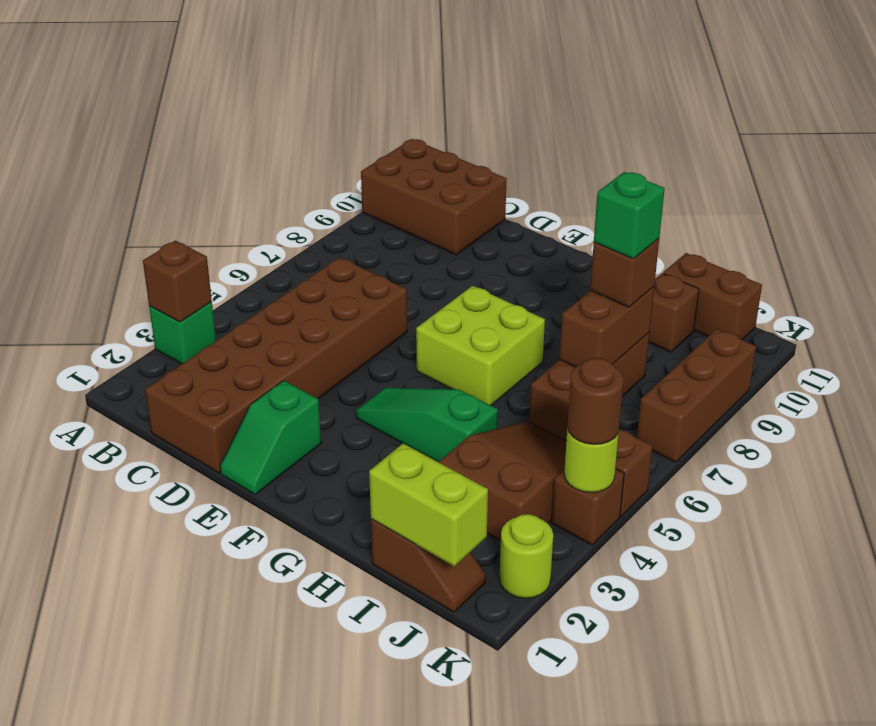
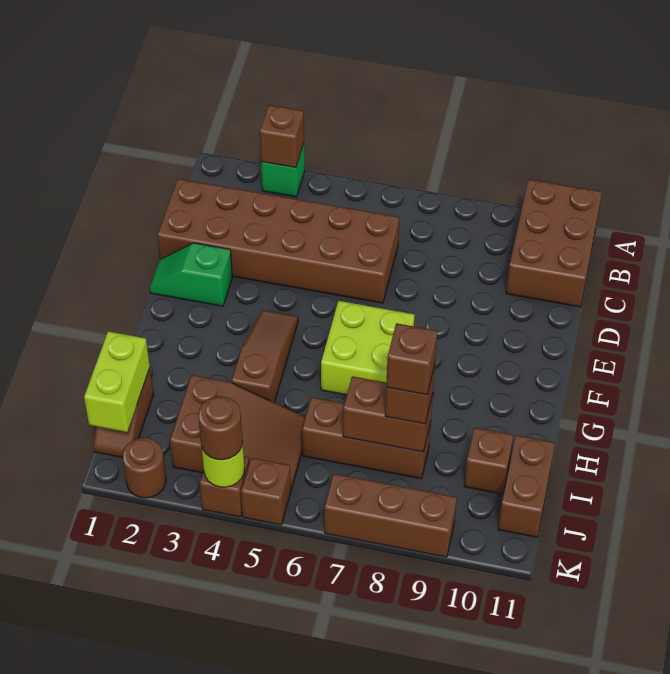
green 1x3 slope [356,388,498,462] -> brown 1x3 slope [232,310,298,403]
green 1x1 brick [594,172,665,259] -> brown 1x1 brick [386,323,437,395]
lime 1x1 round brick [499,514,553,598] -> brown 1x1 round brick [122,438,166,498]

